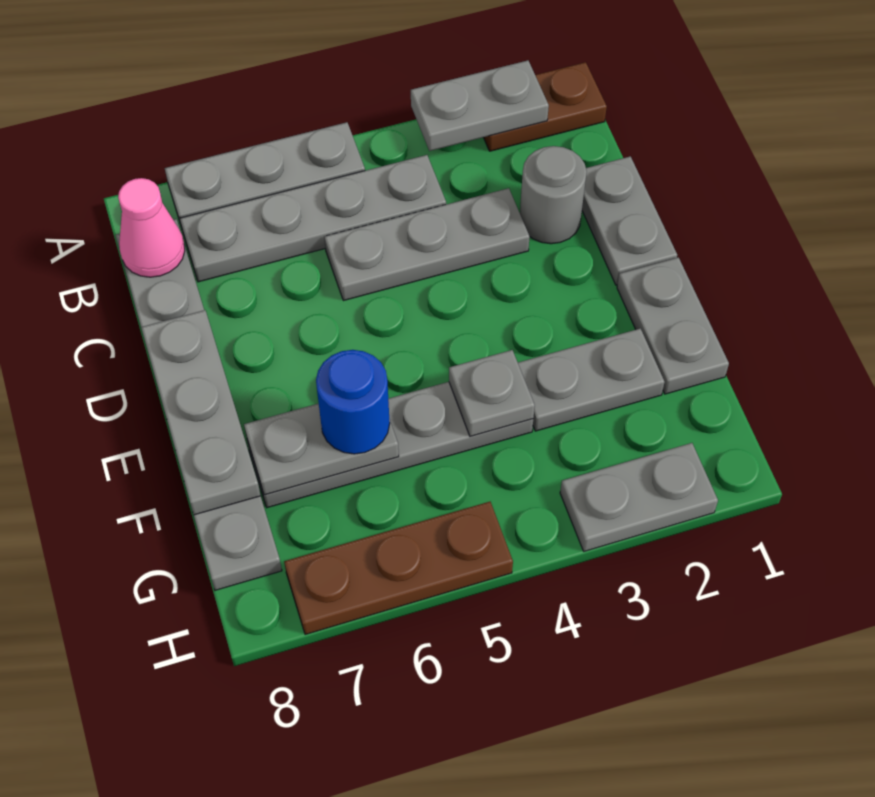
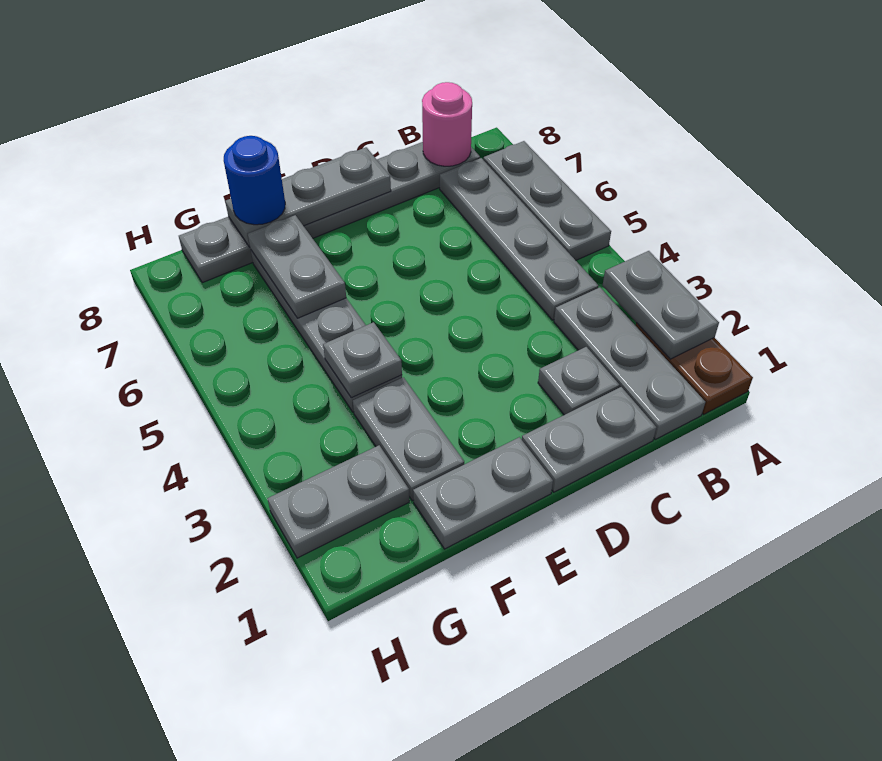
pink 1x1 cone [118,178,185,277] -> pink 1x1 round brick [422,82,472,166]
grey 1x1 round brick [520,146,587,244] -> grey 1x1 plate [538,347,619,415]
grey 1x3 plate [324,188,530,301] -> grey 1x3 plate moved to [554,287,705,439]
blue 1x1 round brick [316,350,390,454] -> blue 1x1 round brick moved to [224,136,285,225]
grey 1x2 plate [560,443,718,551] -> grey 1x2 plate turned to [267,445,409,558]
brown 1x3 plate [284,502,513,635] -> none

